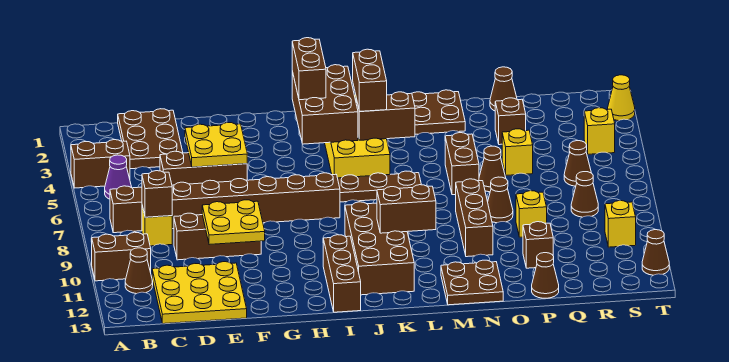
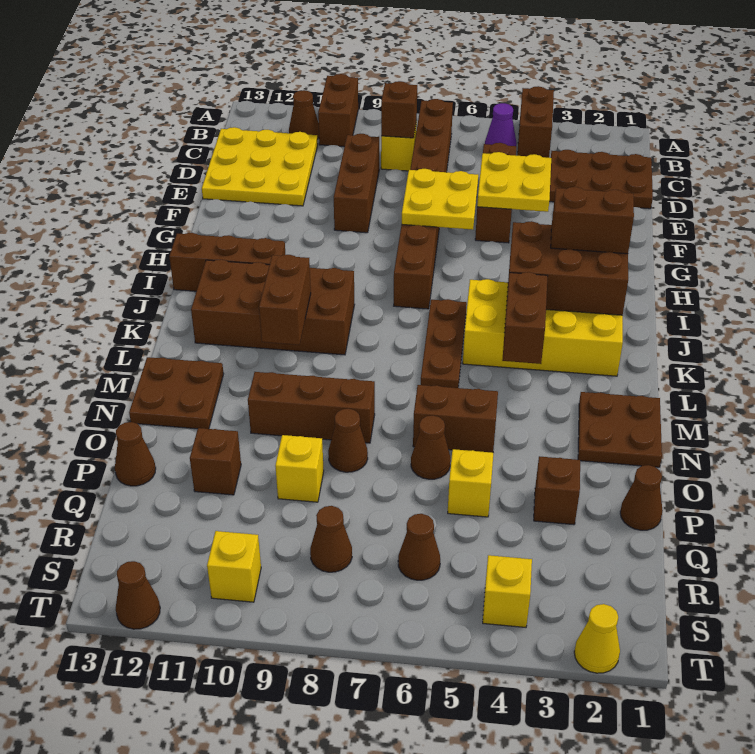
yellow 2x2 plate [202,200,265,245] -> yellow 2x2 plate moved to [402,169,478,230]
brown 1x2 brick [353,49,387,112] -> none

